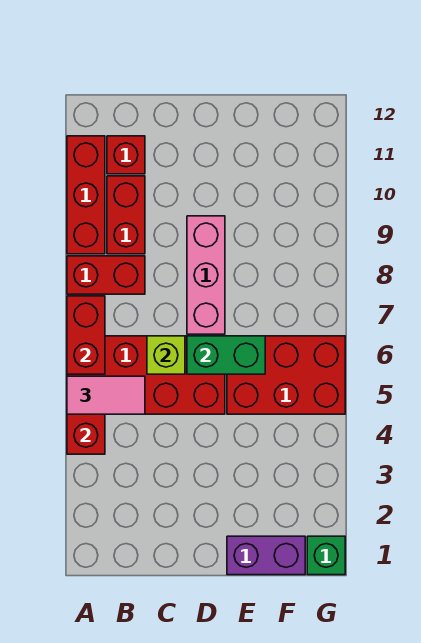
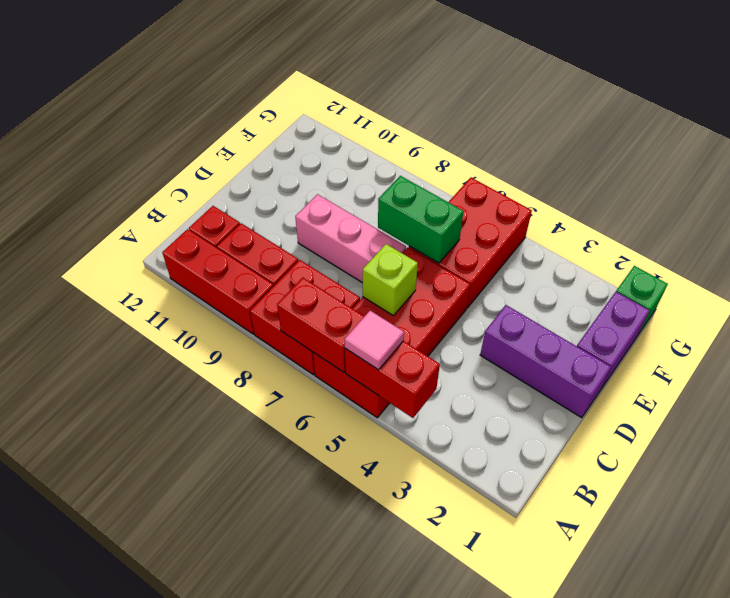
pink 1x2 tile [67,376,145,414] -> pink 1x1 tile [345,311,404,370]
red 1x2 brick [67,256,145,294] -> red 2x2 brick [250,260,360,375]
none -> purple 1x3 brick [480,305,611,418]
green 1x2 brick [187,336,265,374] -> green 1x2 brick turned to [378,176,464,263]

